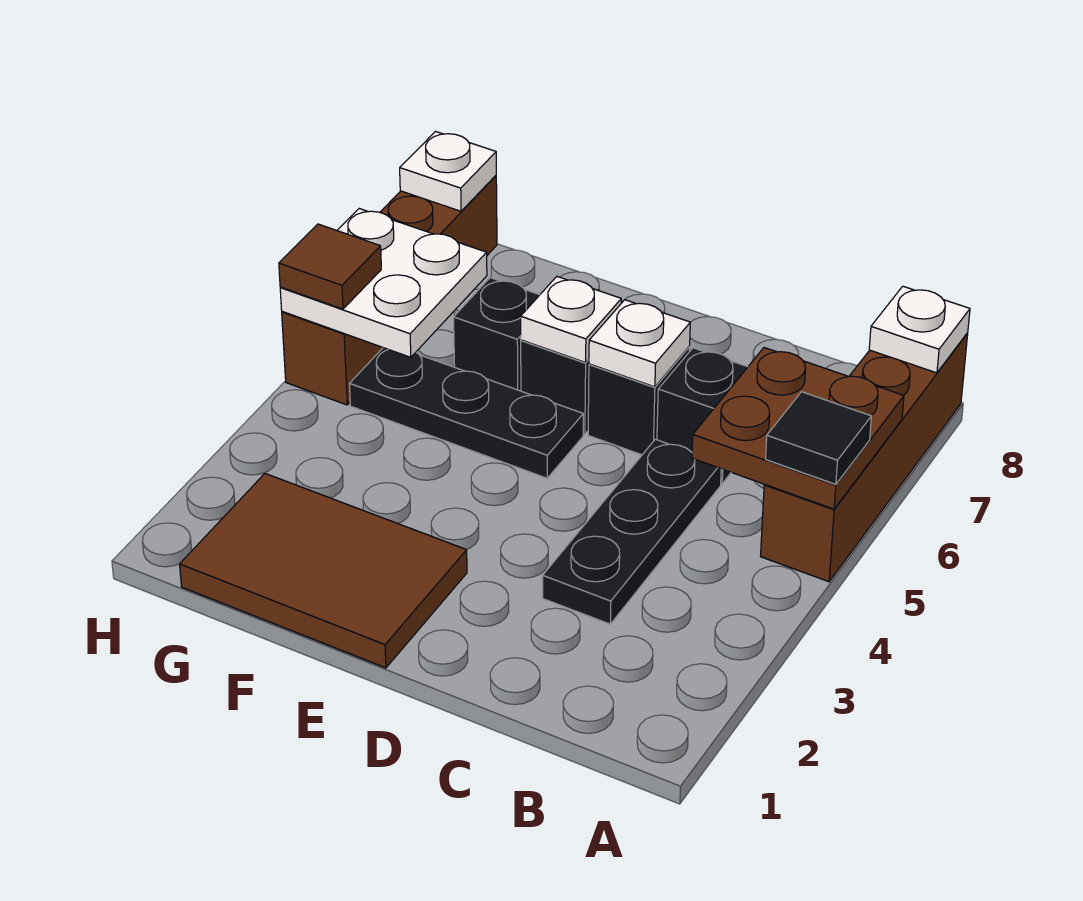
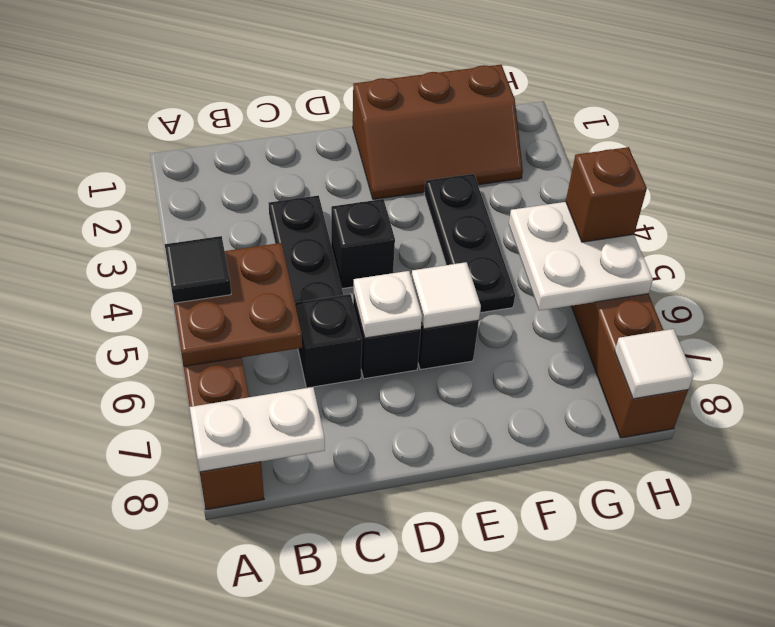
white 1x1 plate [869,286,970,373] -> white 1x2 plate [190,387,325,472]
brown 2x3 tile [180,474,467,668] -> brown 2x3 slope [353,65,523,200]
black 1x3 plate [350,348,583,478] -> black 1x3 plate turned to [424,174,515,313]
white 1x1 plate [521,277,621,363] -> white 1x1 tile [411,262,481,329]
black 1x1 brick [454,278,539,391] -> black 1x1 brick moved to [331,199,395,289]
brown 1x1 tile [279,224,381,309] -> brown 1x1 brick [566,147,647,242]
white 1x1 plate [400,132,496,211] -> white 1x1 tile [615,329,693,399]

